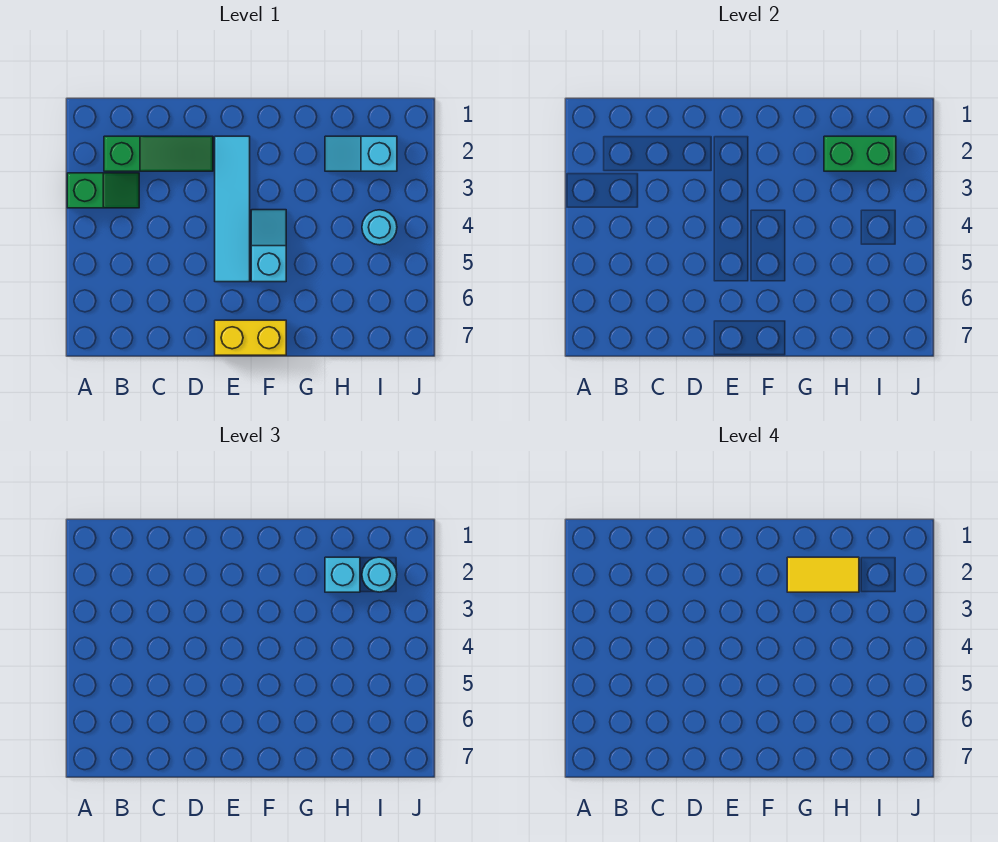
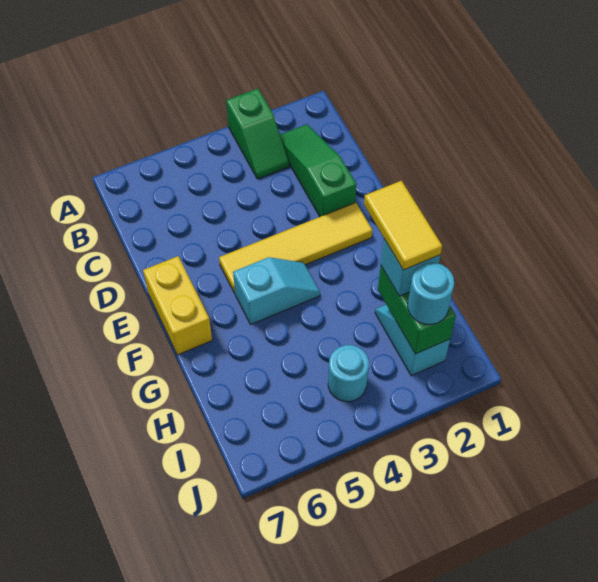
green 1x3 slope [104,136,213,171] -> green 1x3 slope turned to [280,124,356,217]
cyan 1x4 tile [215,136,250,282] -> yellow 1x4 tile [219,203,372,293]

